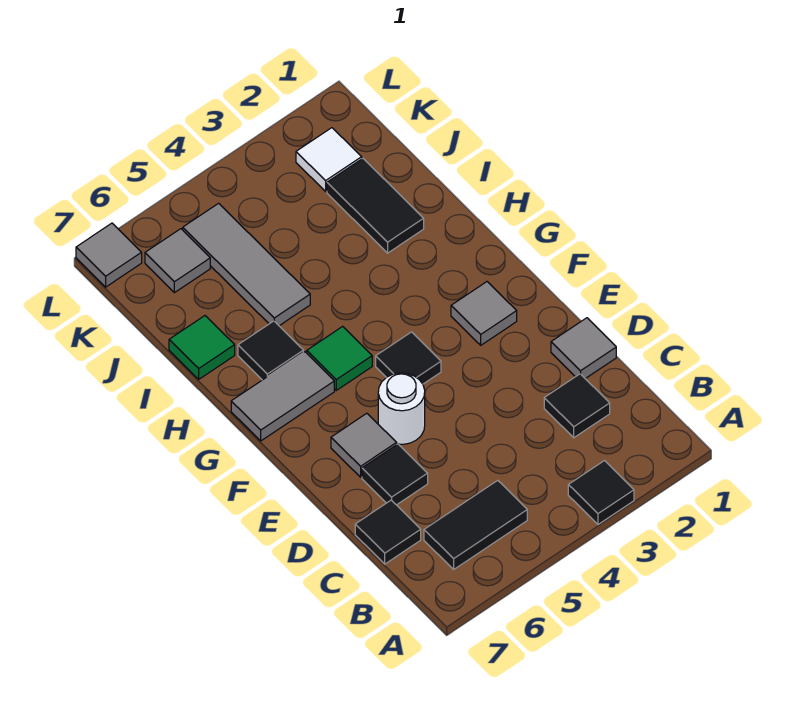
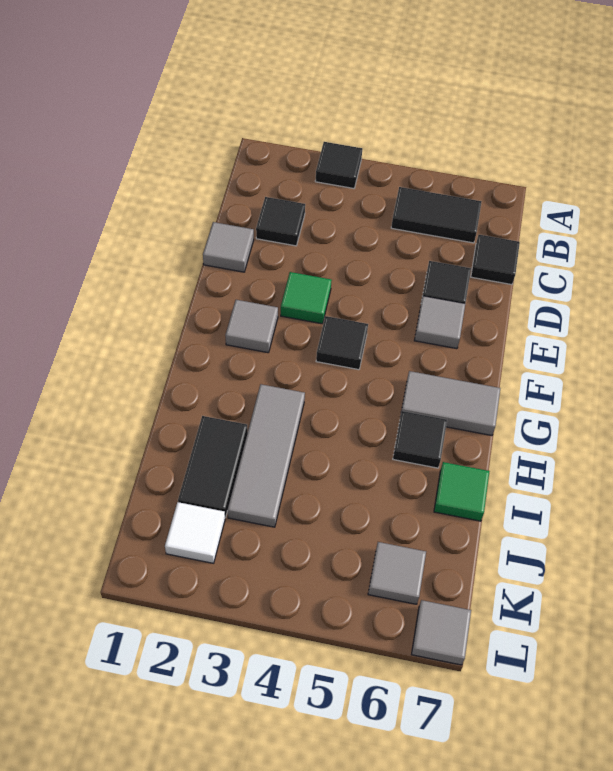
white 1x1 round brick [378,373,425,444] -> none
green 1x1 tile [307,326,372,390] -> green 1x1 tile moved to [281,272,332,324]
grey 1x3 tile [183,203,310,326] -> grey 1x3 tile moved to [228,384,305,527]

